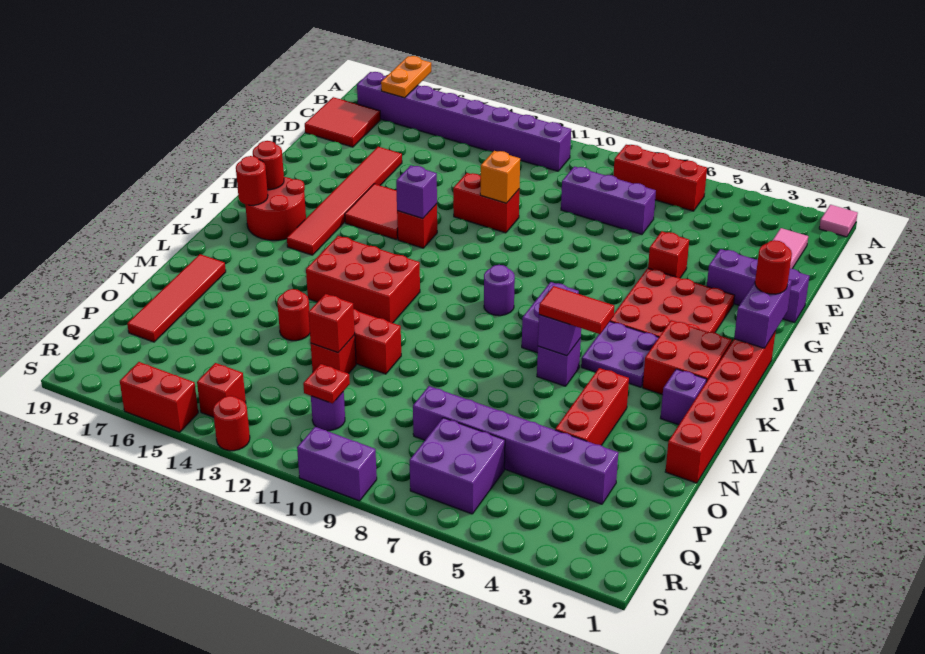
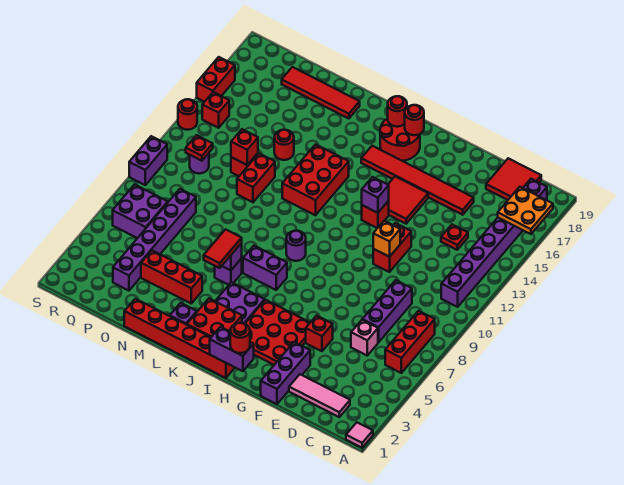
orange 1x2 plate [381,56,431,98] -> orange 2x2 plate [498,187,553,234]
none -> pink 1x1 brick [351,320,378,355]
none -> red 1x1 plate [441,225,468,250]

